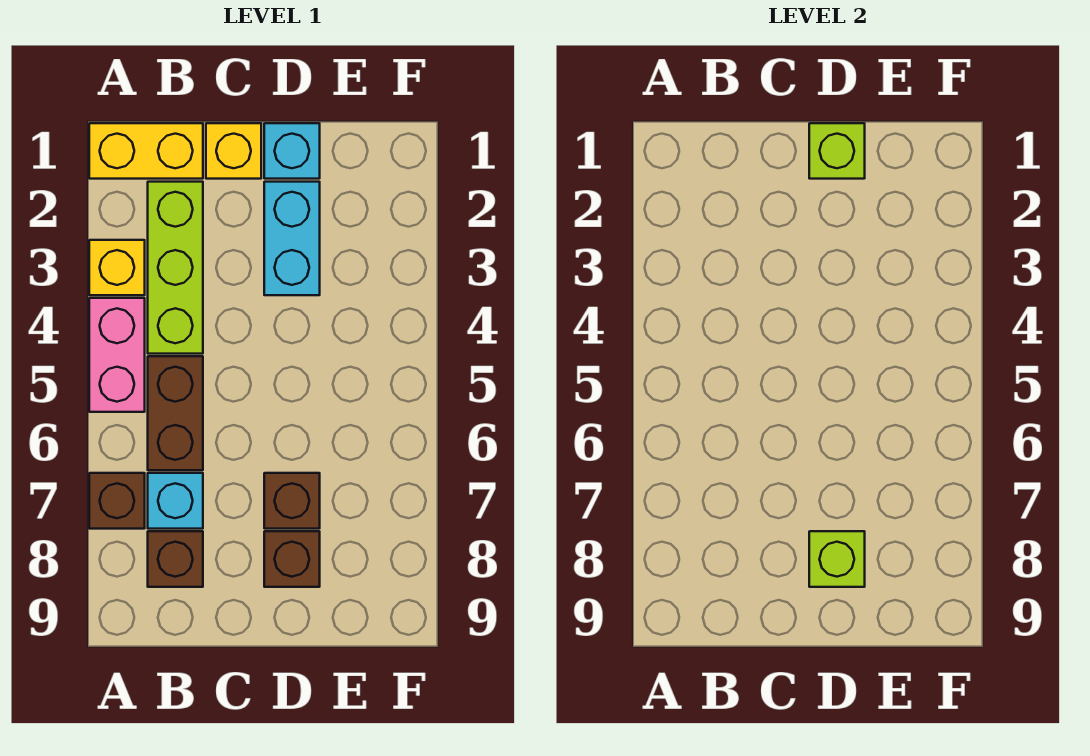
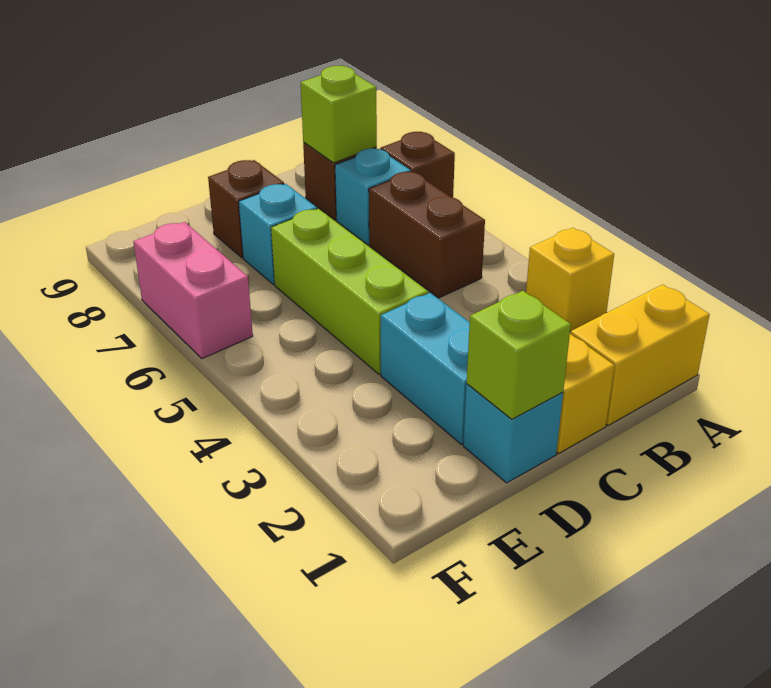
pink 1x2 brick [89,298,145,412] -> pink 1x2 brick moved to [133,222,253,359]
lime 1x3 brick [148,182,203,354] -> lime 1x3 brick moved to [271,209,428,374]
brown 1x1 brick [264,473,320,529] -> cyan 1x1 brick [239,184,317,284]
lime 1x1 brick [809,531,865,587] -> lime 1x1 brick moved to [300,66,377,163]

